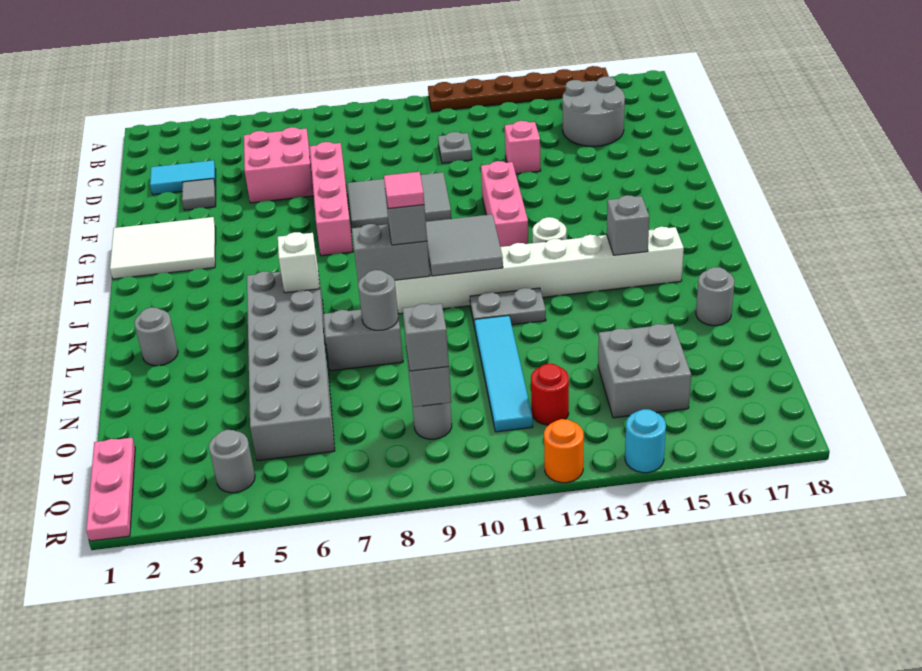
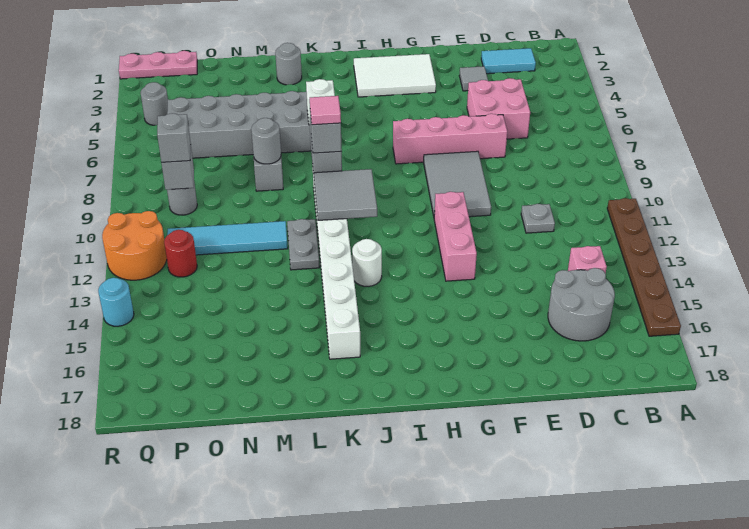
cyan 1x2 tile [150,160,216,195] -> cyan 1x2 tile turned to [481,48,536,74]
pink 1x1 brick [505,121,541,174] -> pink 1x1 brick moved to [568,246,607,274]
white 2x3 tile [110,217,216,279] -> white 2x3 tile turned to [354,54,436,97]
pink 1x3 brick [481,161,528,247] -> pink 1x3 brick turned to [434,192,477,281]
grey 1x1 brick [607,195,649,255] -> none
grey 1x1 round brick [696,267,735,326] -> none
grey 2x2 brick [598,324,691,418] -> none
orange 1x1 round brick [544,419,584,483] -> orange 2x2 round brick [102,211,167,280]

